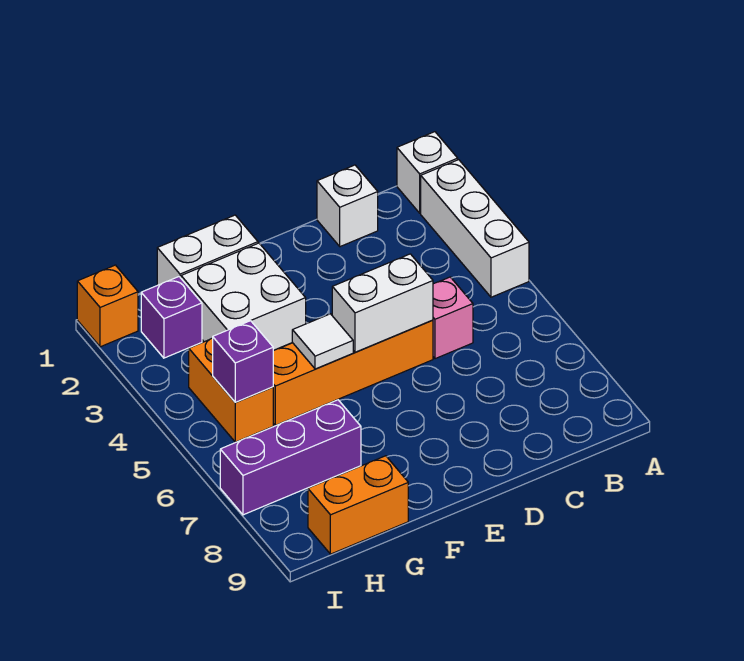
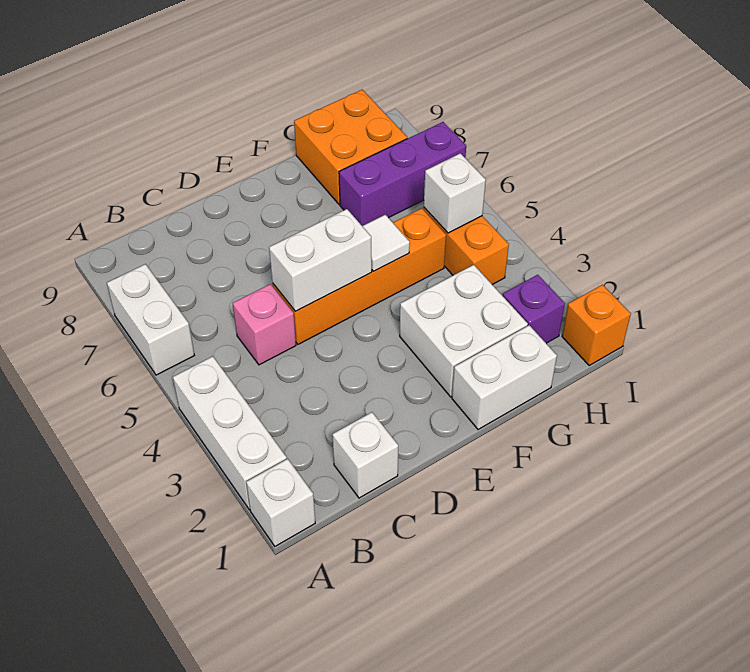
none -> white 1x2 brick [107,264,194,375]
orange 1x2 brick [308,456,408,554] -> orange 2x2 brick [294,90,407,205]
purple 1x1 brick [213,321,273,402] -> white 1x1 brick [424,153,486,233]

